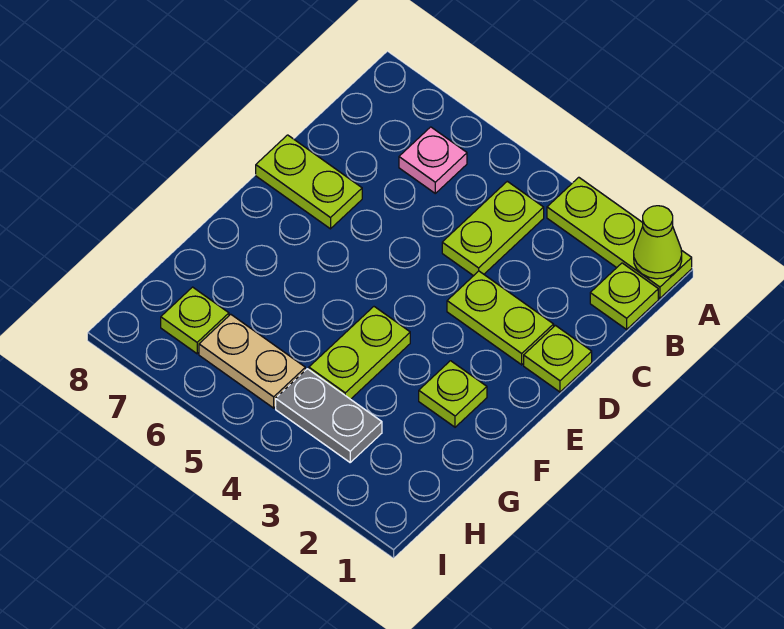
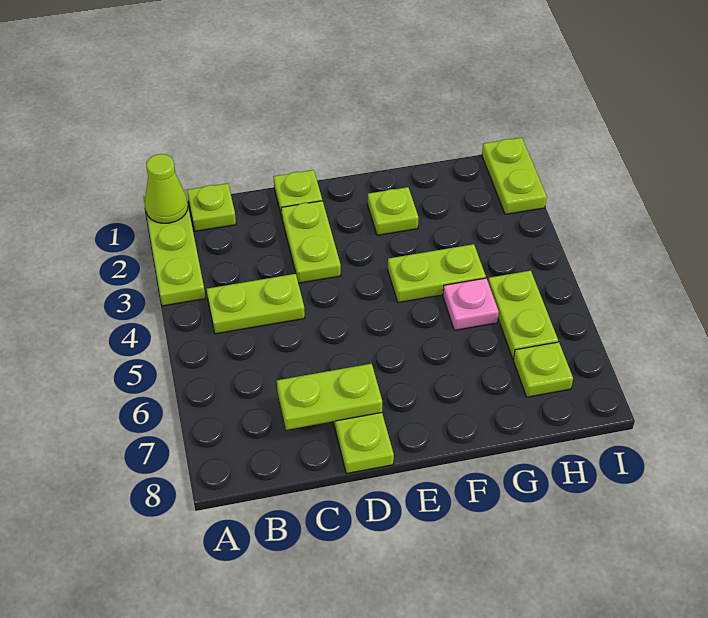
pink 1x1 plate [399,127,467,193] -> pink 1x1 plate moved to [443,278,499,330]
none -> lime 1x2 plate [277,364,382,430]
grey 1x2 plate [276,369,382,462] -> none
tan 1x2 plate [199,314,305,408] -> lime 1x2 plate [488,271,558,359]
none -> lime 1x2 plate [482,138,547,214]

